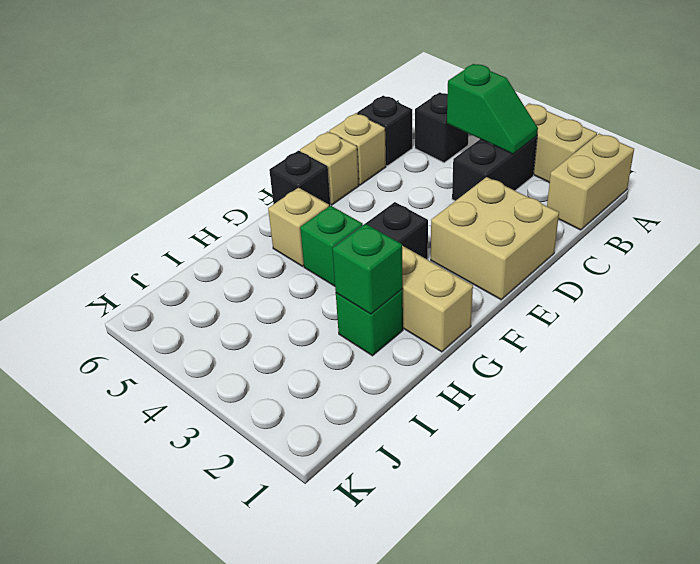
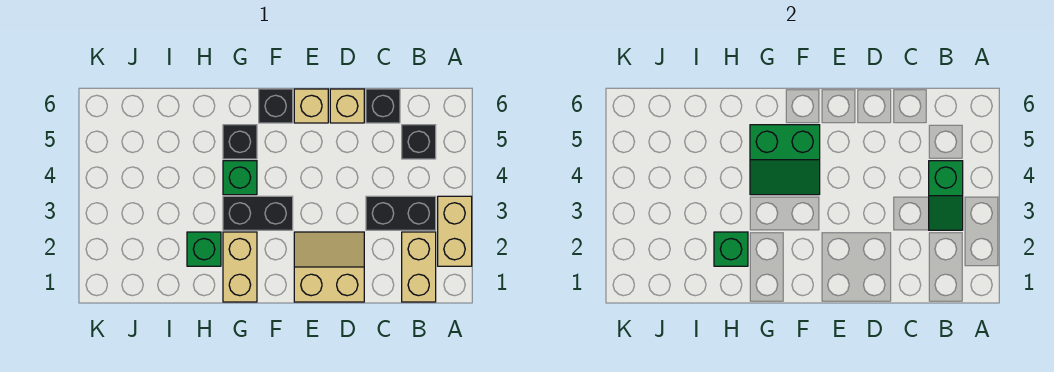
tan 1x2 brick [547,134,634,230] -> tan 1x2 brick turned to [402,232,436,302]
tan 2x2 brick [431,177,559,300] -> tan 2x2 slope [294,232,364,302]
none -> green 2x2 slope [750,125,820,195]
tan 1x1 brick [268,188,329,266] -> black 1x1 brick [223,125,257,159]

